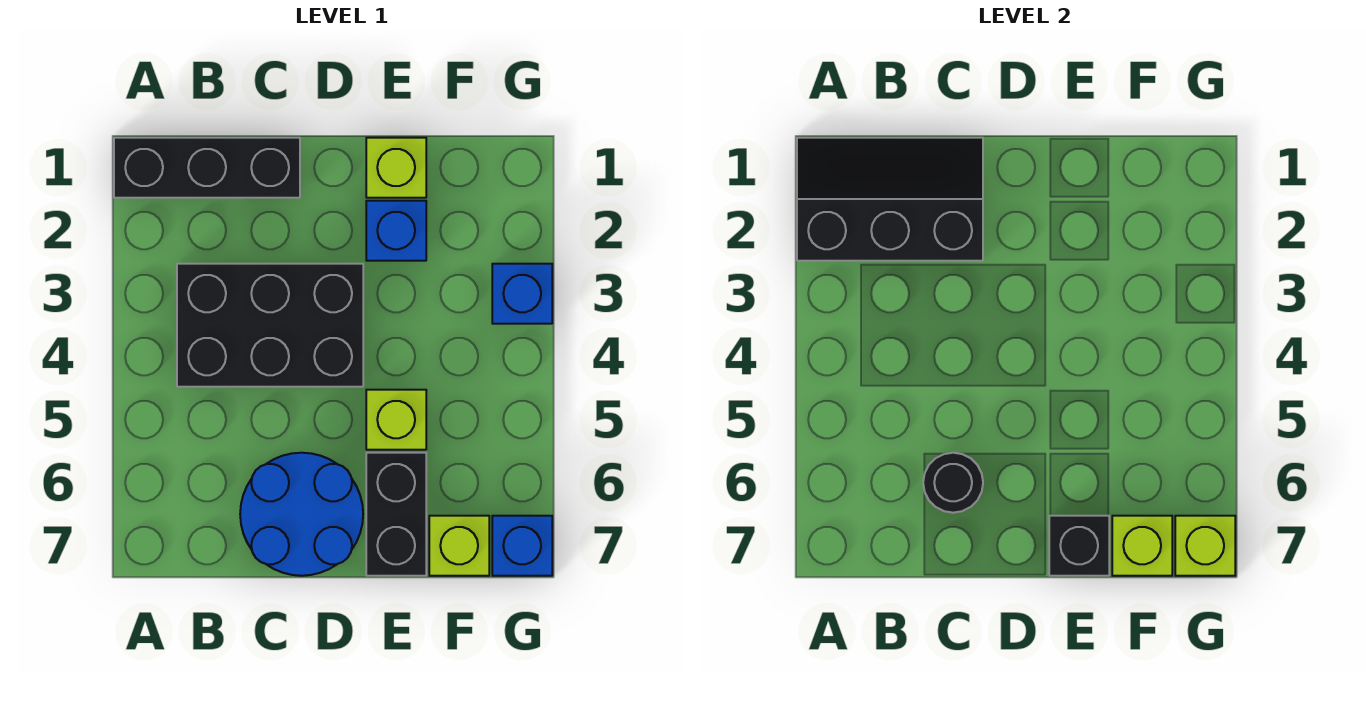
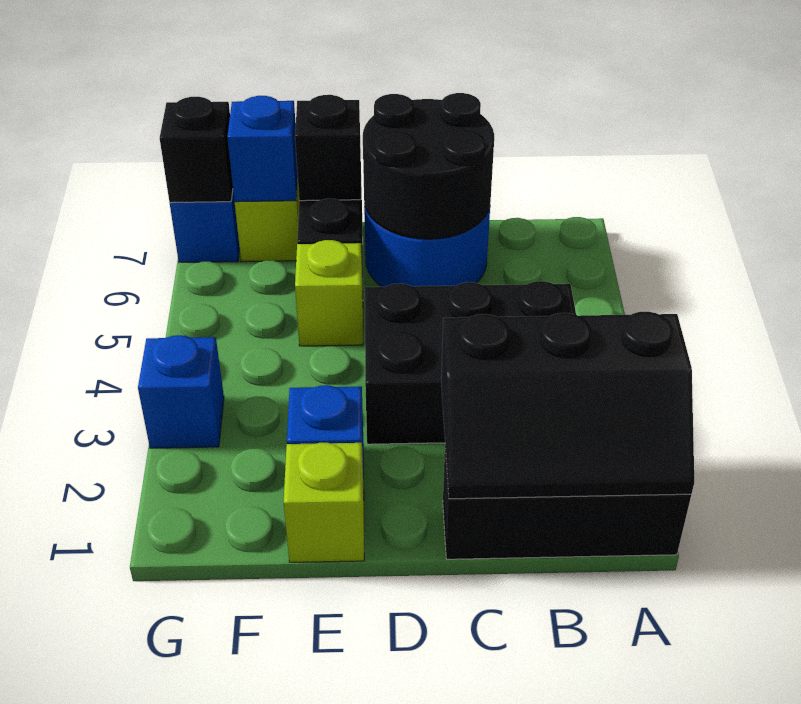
black 1x1 round brick [923,453,983,513] -> black 2x2 round brick [363,93,494,239]
lime 1x1 brick [1112,516,1172,576] -> blue 1x1 brick [227,96,298,202]
lime 1x1 brick [1175,516,1235,576] -> black 1x1 brick [160,97,233,203]

